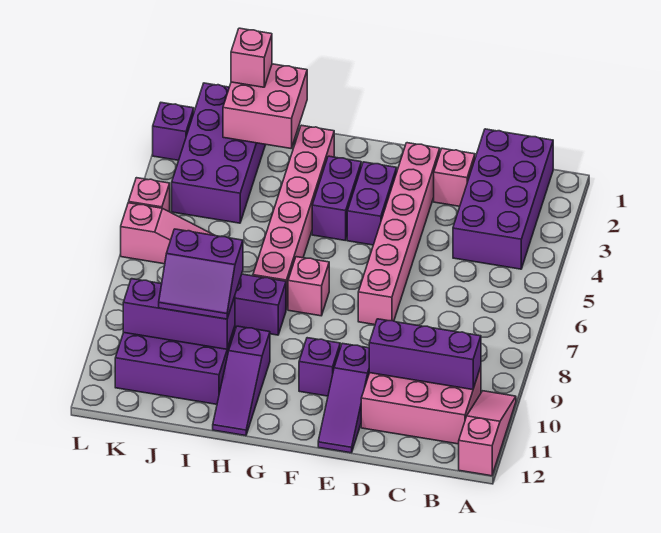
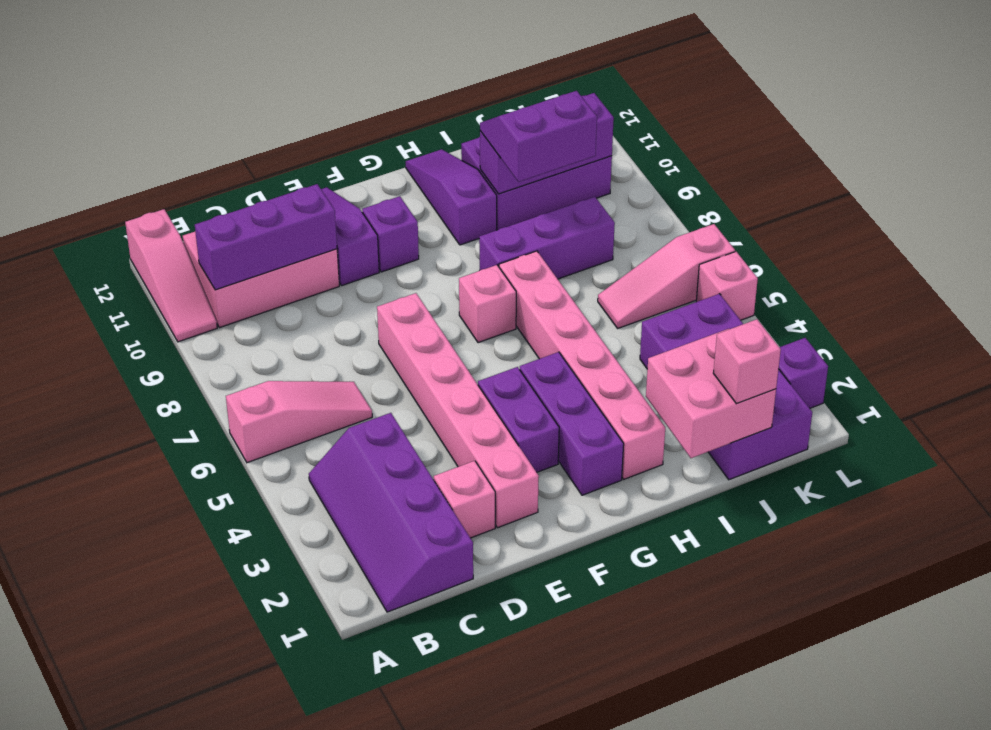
none -> pink 1x3 slope [226,381,372,463]
purple 2x4 brick [453,129,553,269] -> purple 2x4 slope [309,413,473,612]
purple 1x2 brick [312,156,361,241] -> purple 1x3 brick [520,352,624,495]

